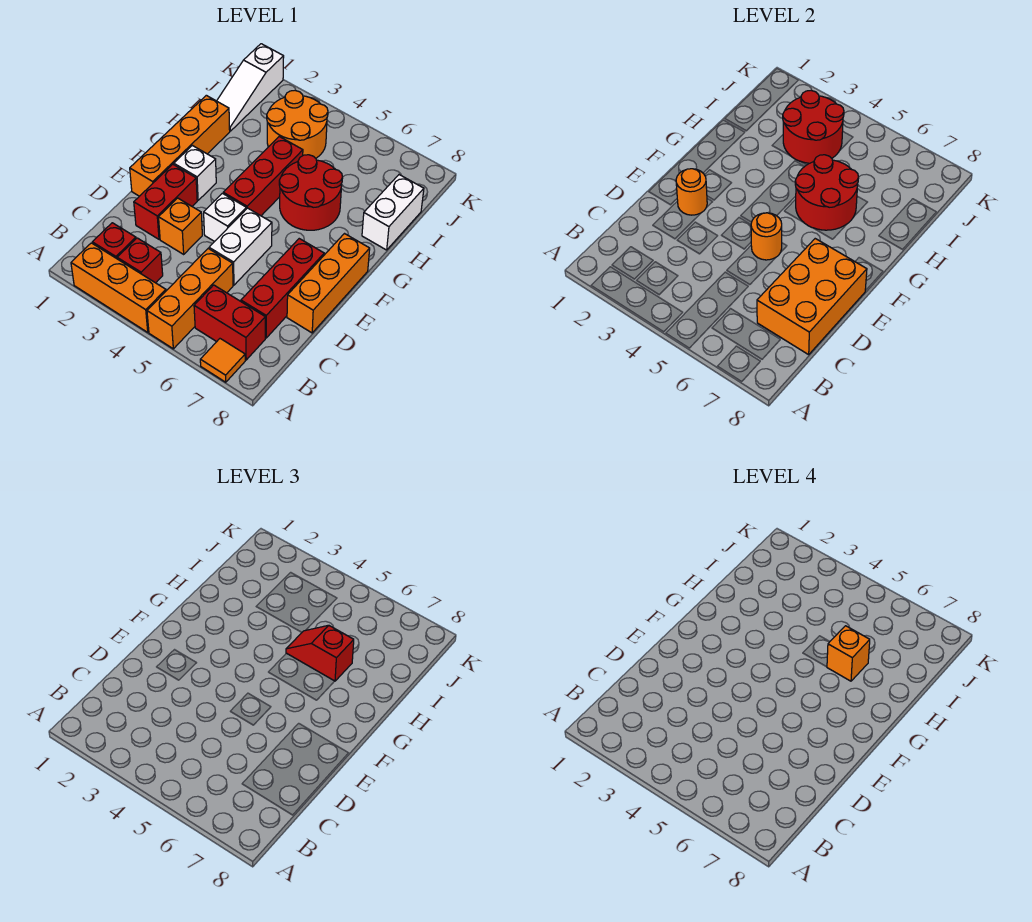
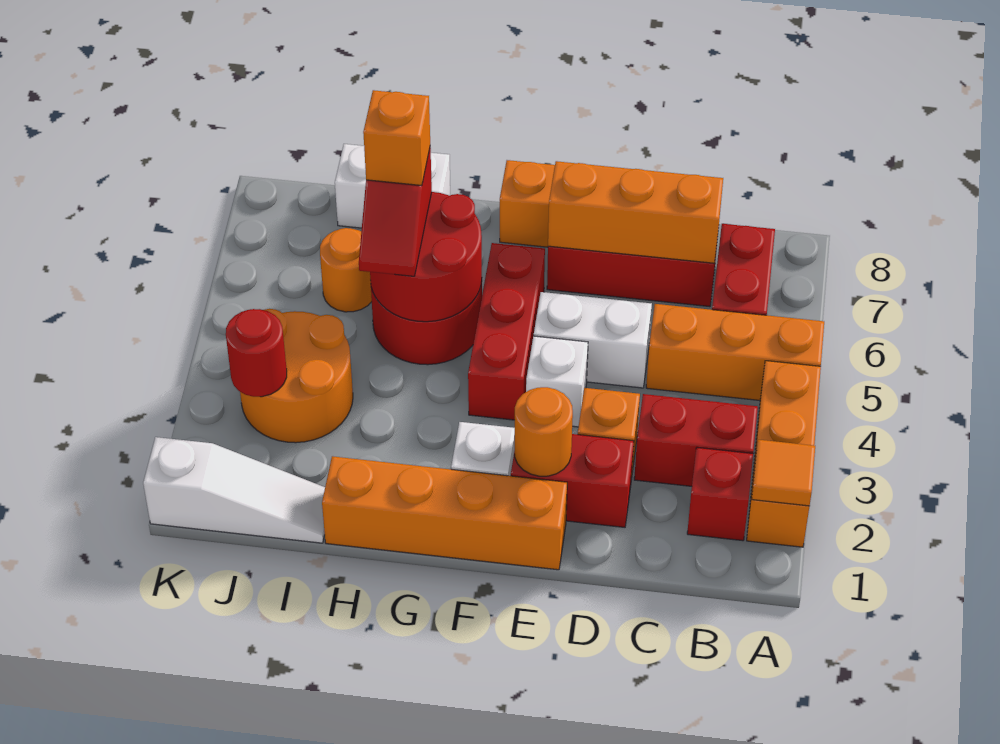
orange 1x1 tile [200,339,245,382] -> orange 1x1 tile moved to [752,440,815,506]
red 1x1 brick [117,238,163,283] -> red 1x2 brick [634,394,758,486]
orange 2x3 brick [757,239,867,355] -> orange 1x3 brick [548,161,723,263]
orange 1x1 round brick [751,213,782,260] -> orange 1x1 round brick moved to [320,228,372,312]
red 1x3 brick [223,137,303,216] -> red 1x3 brick turned to [468,243,545,420]
red 2x2 round brick [783,90,844,163] -> red 1x1 round brick [226,309,287,397]

